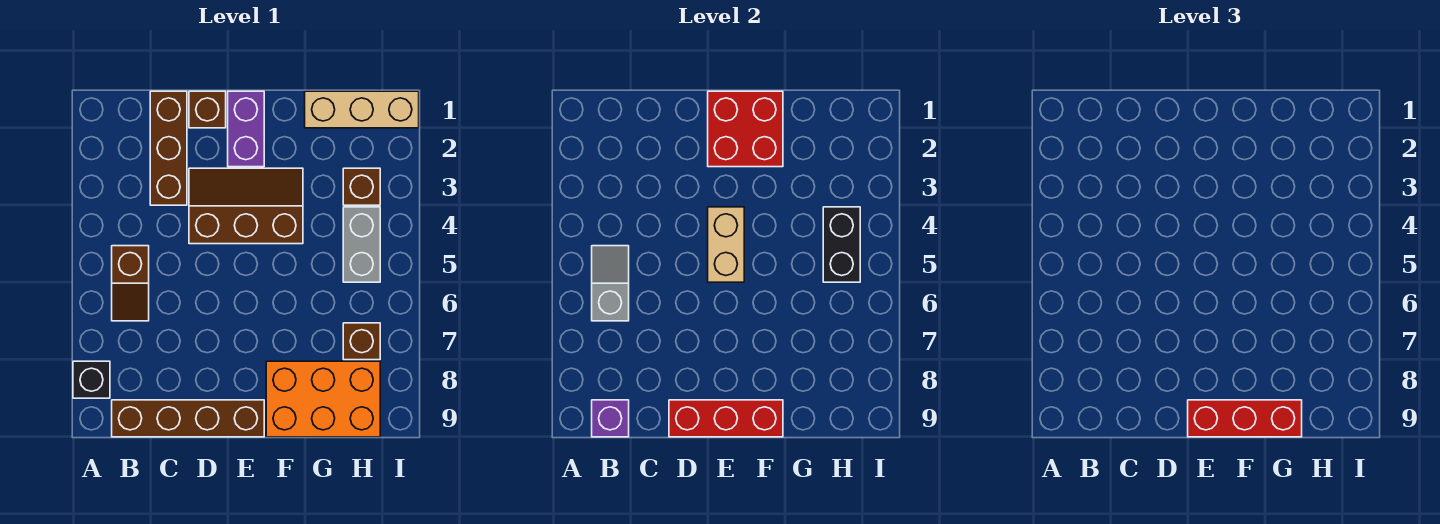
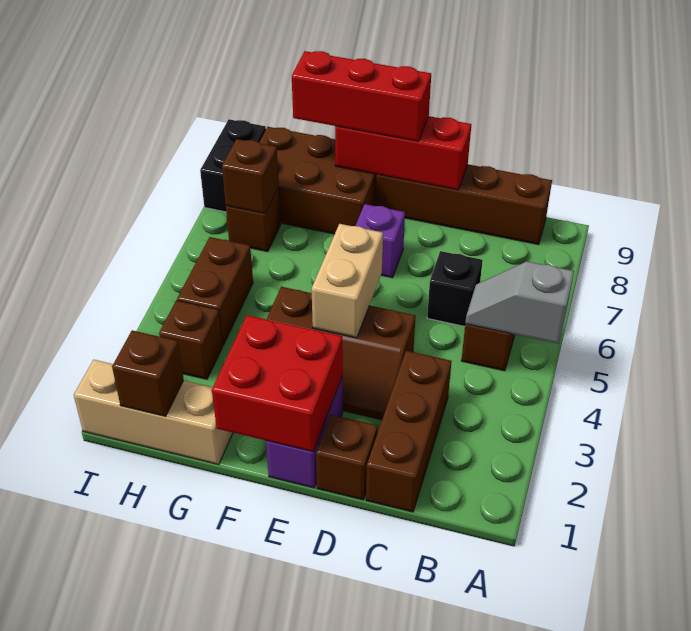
black 1x1 brick [73,361,110,398] -> black 1x1 brick moved to [427,251,483,326]
grey 1x2 slope [592,246,629,321] -> grey 1x2 slope turned to [465,262,574,344]
purple 1x1 brick [592,400,629,437] -> purple 1x1 brick moved to [356,204,405,278]
orange 2x3 brick [266,361,380,437] -> brown 2x3 brick [259,127,377,234]
none -> brown 1x1 brick [112,330,184,416]
grey 1x2 brick [343,207,380,282] -> brown 1x2 brick [177,237,253,345]
black 1x2 brick [823,207,860,282] -> black 1x2 brick moved to [200,119,266,212]
none -> brown 1x1 brick [222,139,279,214]

